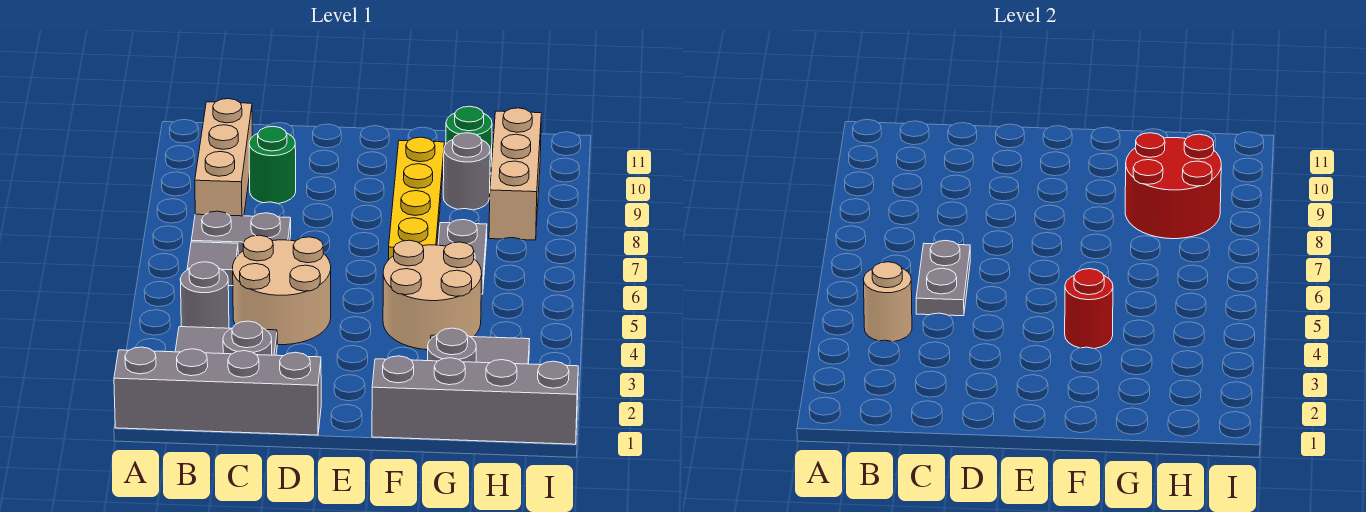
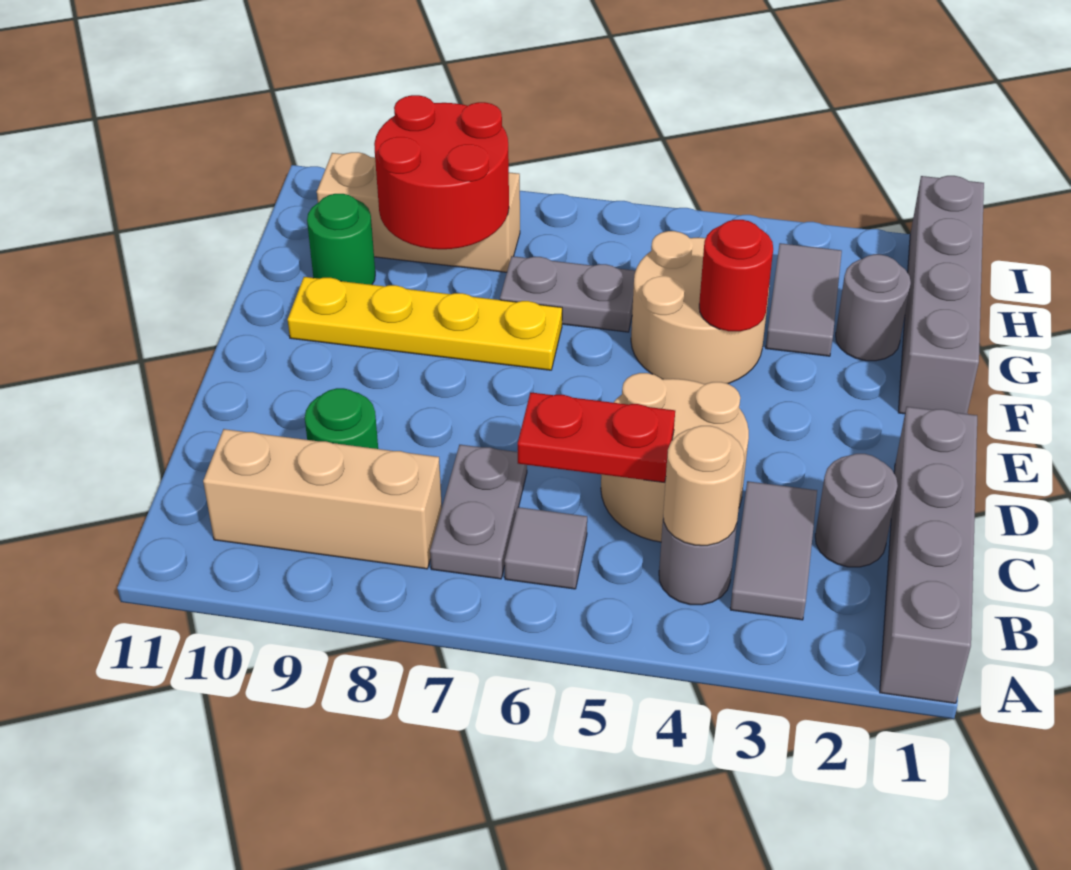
grey 1x2 plate [916,241,970,316] -> red 1x2 plate [518,392,675,482]
grey 1x1 round brick [443,133,490,210] -> none

